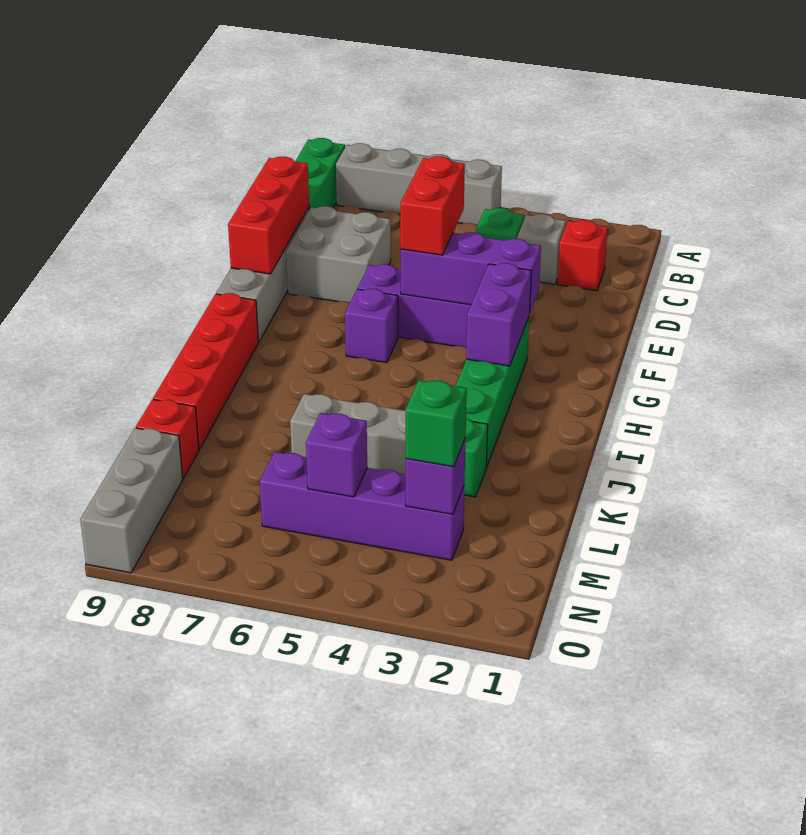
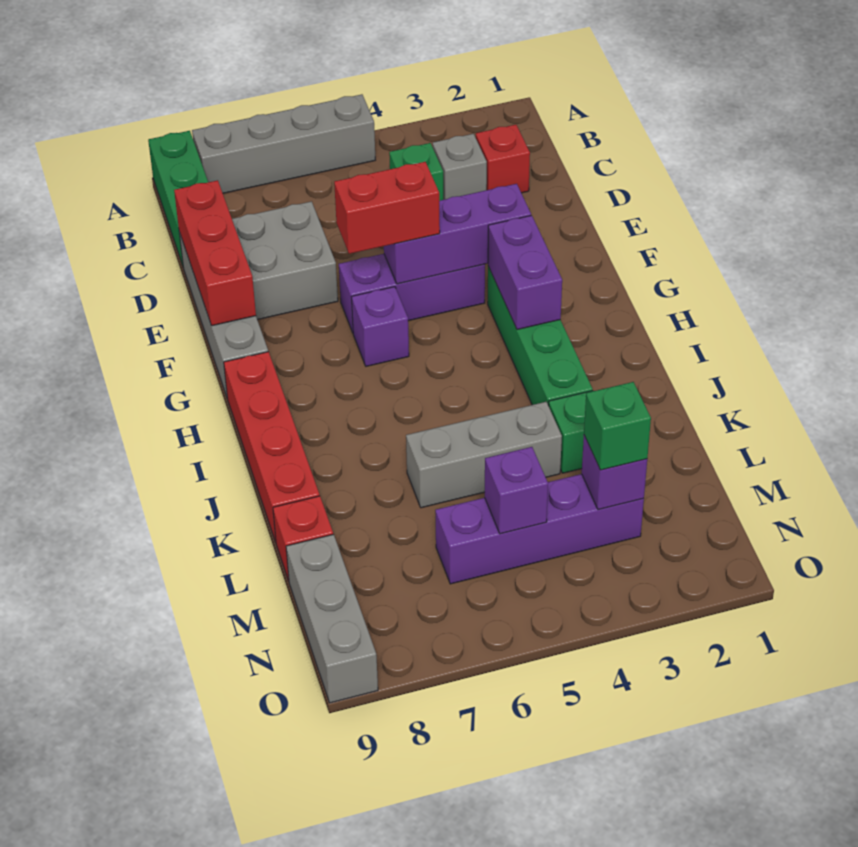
red 1x2 brick [400,156,465,255] -> red 1x2 brick turned to [334,162,440,254]

